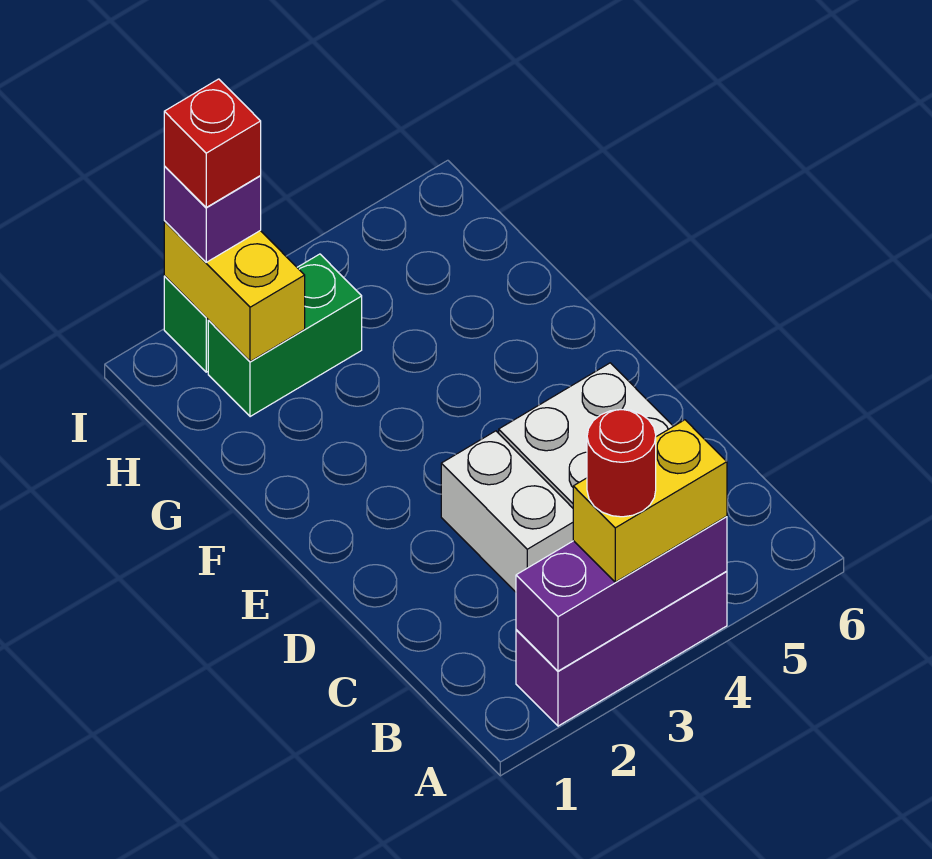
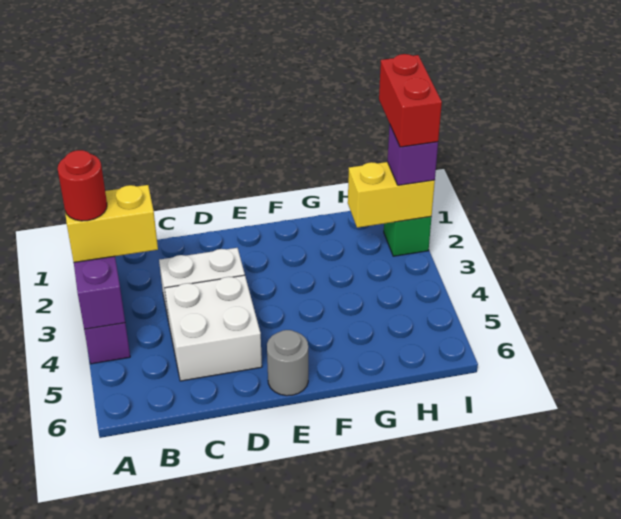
yellow 1x2 brick [573,420,727,582] -> yellow 1x2 brick turned to [65,185,158,262]
none -> grey 1x1 round brick [267,330,308,396]
green 1x2 brick [208,254,362,417] -> none
red 1x1 brick [164,79,261,207] -> red 1x2 brick [379,54,442,147]

